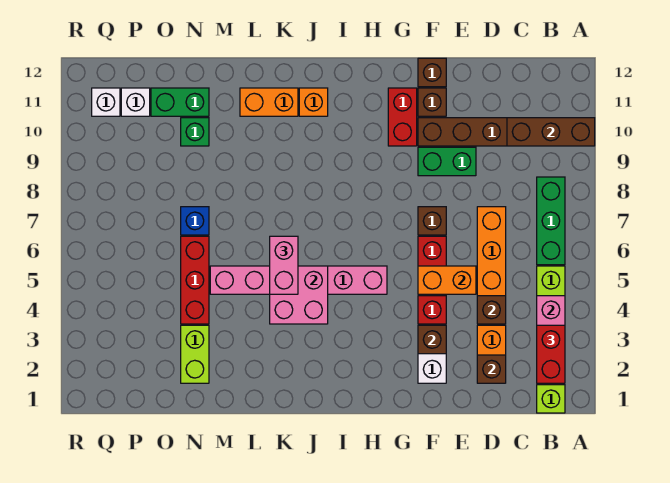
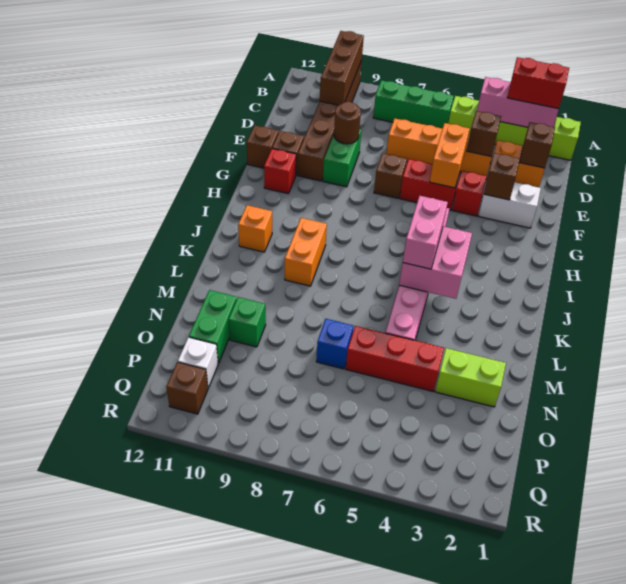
none -> brown 1x1 round brick [334,102,361,144]
red 1x2 brick [388,88,417,146] -> red 1x1 brick [264,149,296,194]
pink 1x2 brick [270,236,298,294] -> pink 1x2 brick turned to [403,196,448,269]
orange 1x2 brick [240,88,298,116] -> orange 1x2 brick moved to [285,218,327,286]
white 1x1 brick [92,88,120,116] -> brown 1x1 brick [166,362,208,414]

